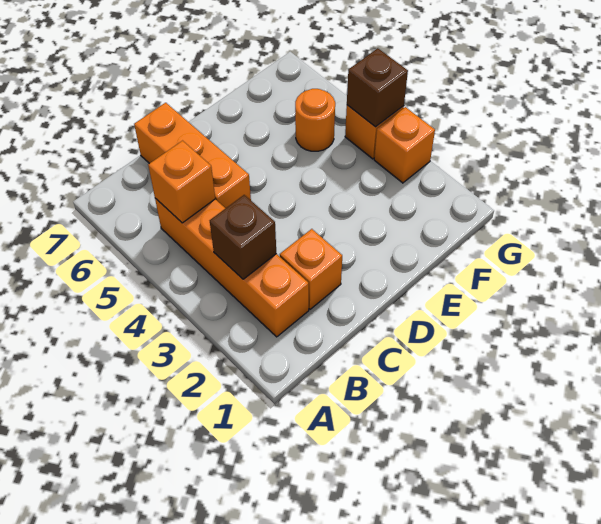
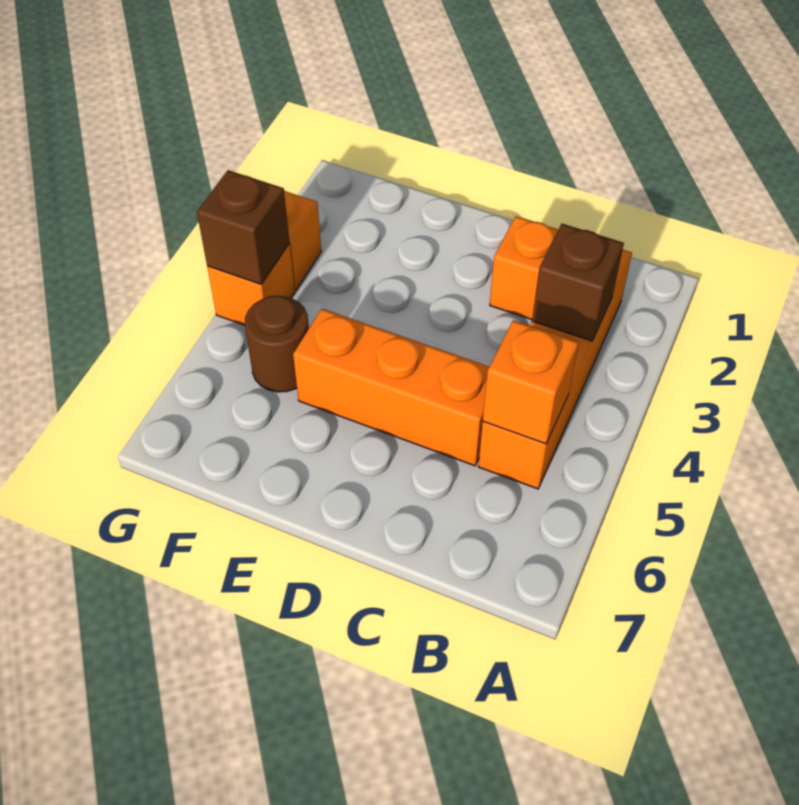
orange 1x3 brick [134,103,251,208] -> orange 1x3 brick turned to [293,309,489,466]
orange 1x1 round brick [295,89,335,151] -> brown 1x1 round brick [245,296,309,392]

